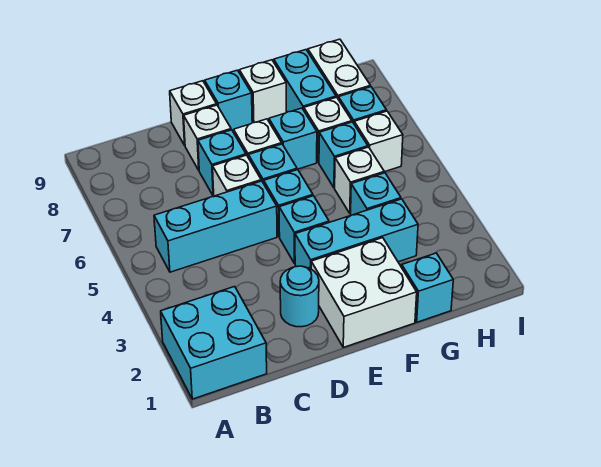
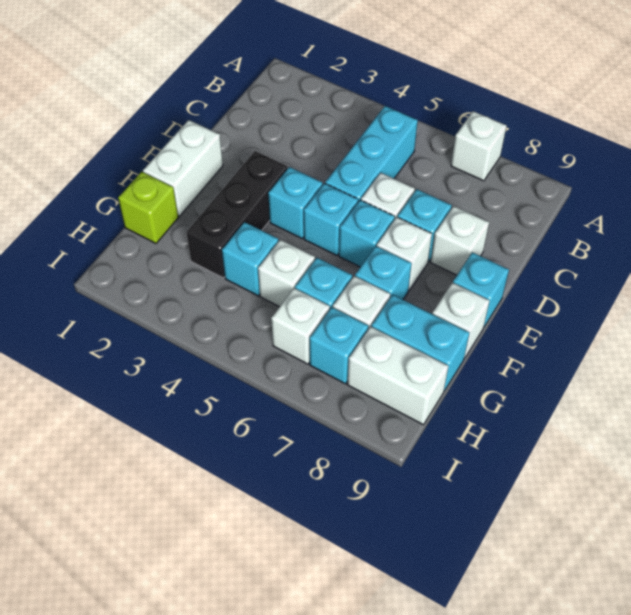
cyan 2x2 brick [161,287,267,399] -> none
cyan 1x1 round brick [280,266,319,327] -> none
white 1x1 brick [170,81,217,145] -> white 1x1 brick moved to [451,111,507,181]
white 2x2 brick [311,238,417,347] -> white 1x2 brick [143,120,223,216]
cyan 1x3 brick [295,199,418,269] -> black 1x3 brick [187,151,288,278]
cyan 1x1 brick [402,253,453,322] -> lime 1x1 brick [118,172,178,243]

